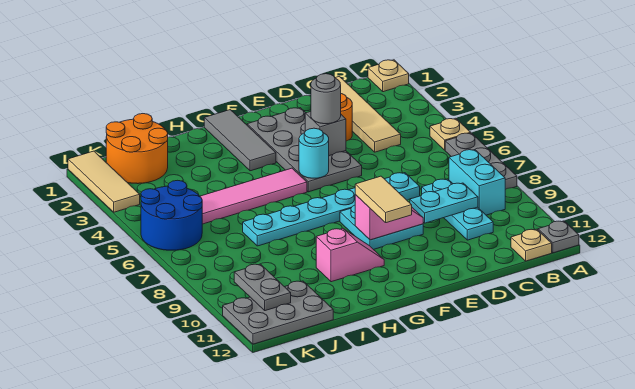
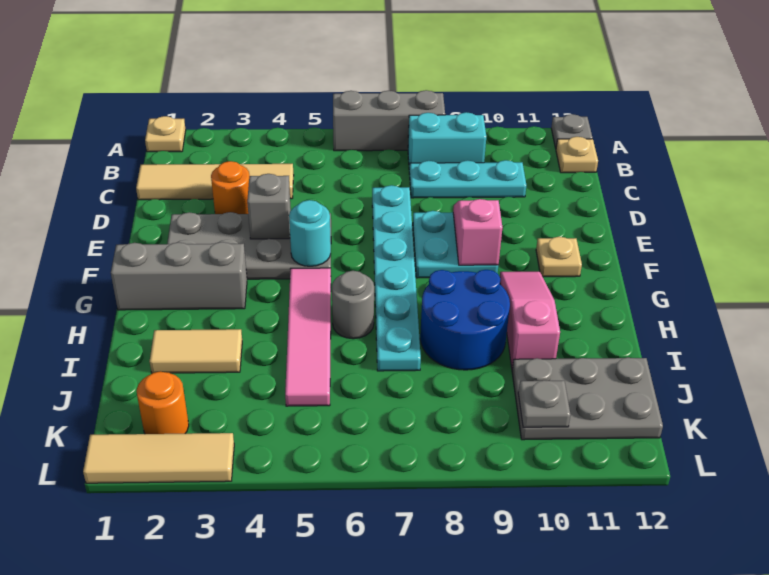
tan 1x1 plate [430,118,471,150] -> tan 1x1 plate moved to [536,237,582,277]
grey 1x3 plate [445,133,517,189] -> grey 1x3 brick [333,90,445,151]
cyan 1x2 plate [410,183,478,223] -> none
grey 1x1 round brick [311,74,341,124] -> grey 1x1 round brick moved to [332,271,374,339]
tan 1x2 tile [355,176,412,223] -> tan 1x2 tile moved to [150,329,242,373]
grey 1x3 tile [204,110,276,171] -> grey 1x3 brick [111,242,247,310]
pink 1x2 slope [316,228,384,282] -> pink 1x3 slope [500,272,560,368]
orange 2x2 round brick [106,114,168,184] -> orange 1x1 round brick [137,372,189,434]
grey 2x3 plate [223,281,333,344] -> grey 2x3 plate turned to [512,357,663,440]
blue 2x2 round brick [141,180,202,250] -> blue 2x2 round brick moved to [420,270,510,370]
grey 1x2 plate [234,264,291,311] -> grey 1x1 plate [518,380,570,427]

